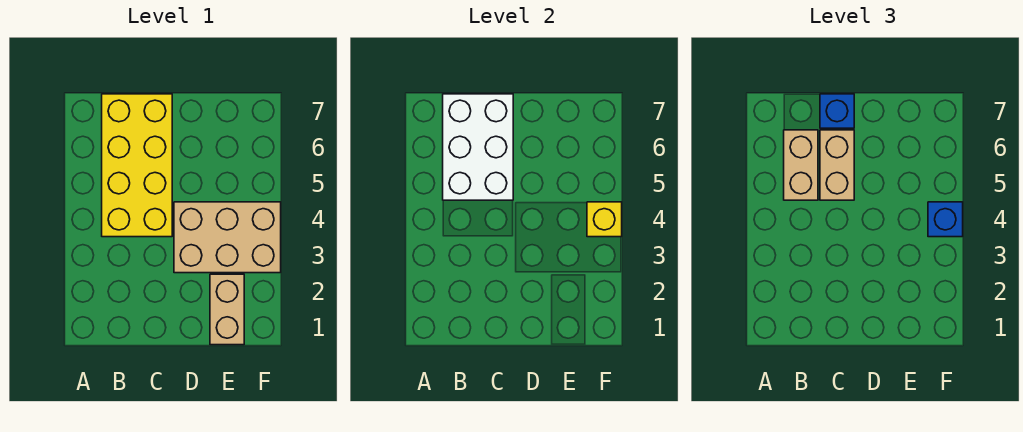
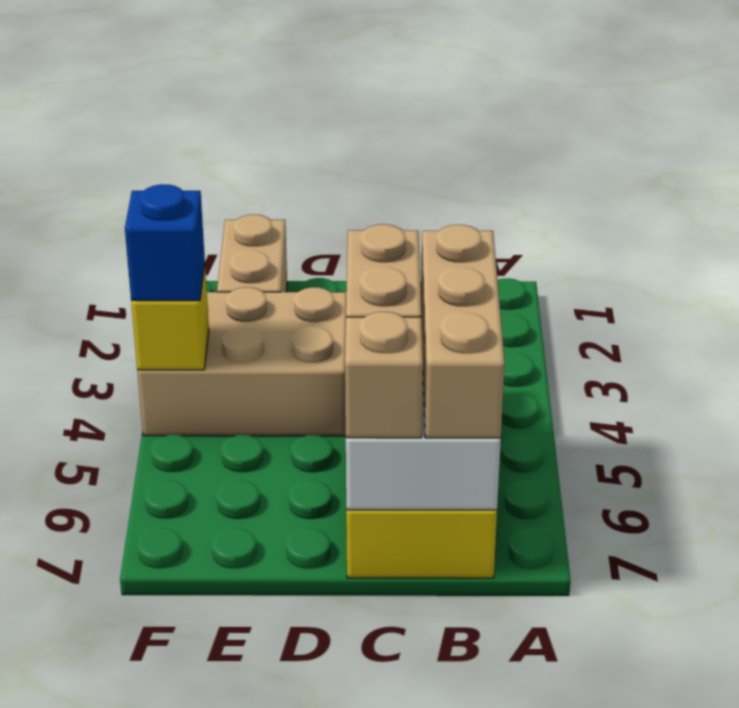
tan 1x2 brick [784,130,818,200] -> tan 1x3 brick [421,225,505,438]
blue 1x1 brick [820,94,854,128] -> tan 1x1 brick [345,312,423,438]

